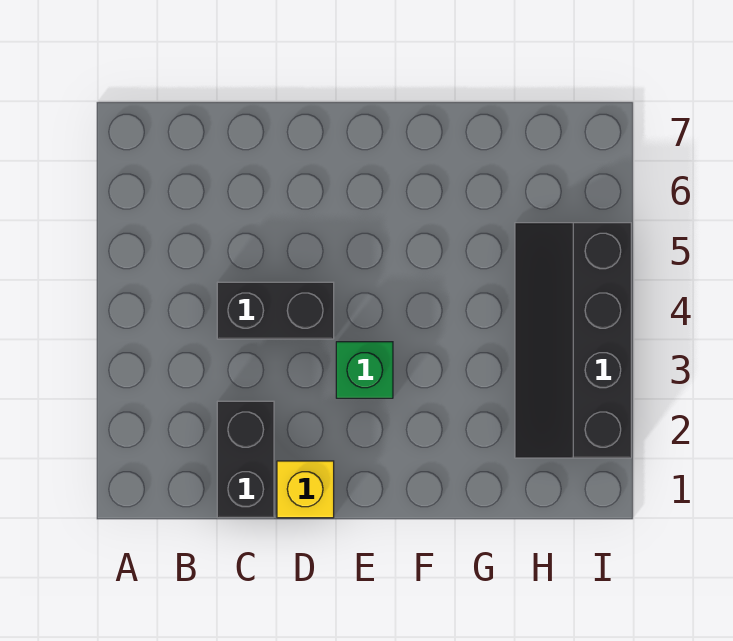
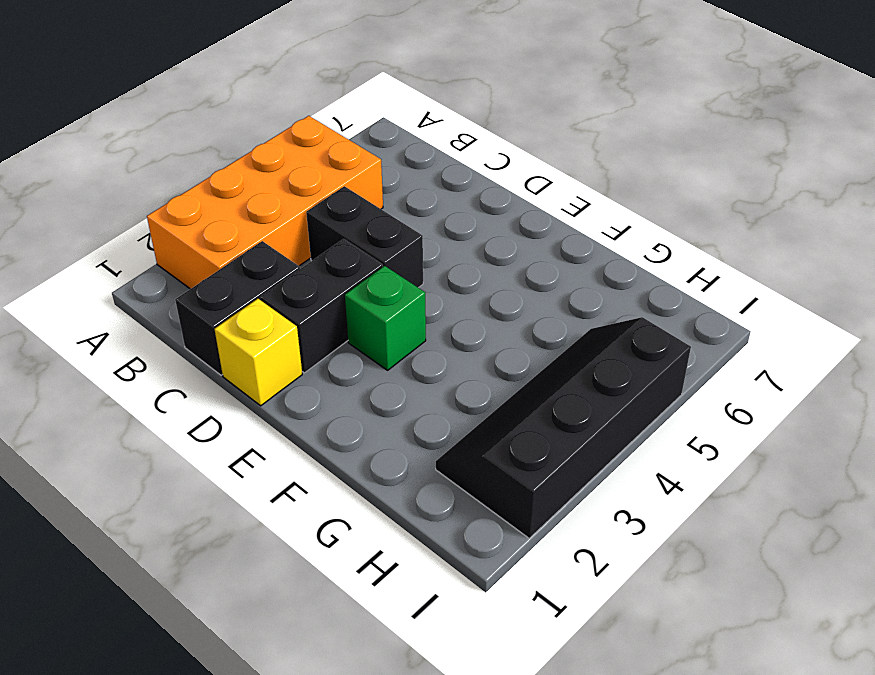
none -> orange 2x4 brick [147,116,383,289]
none -> black 1x2 brick [260,239,383,373]

